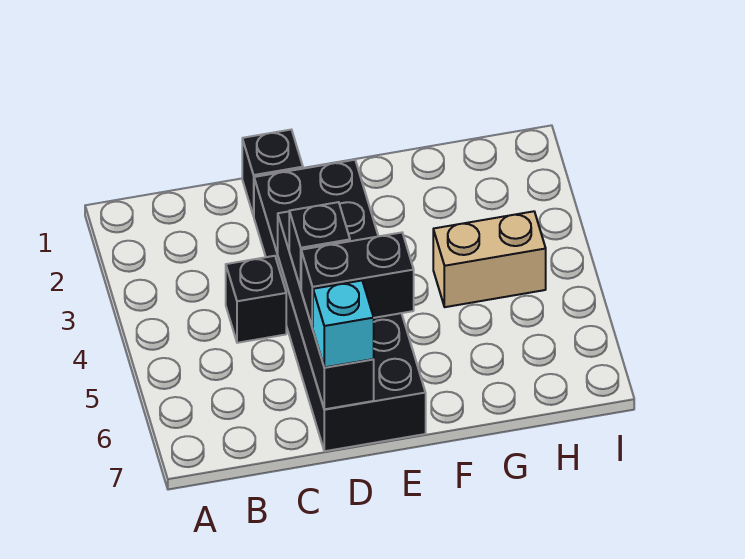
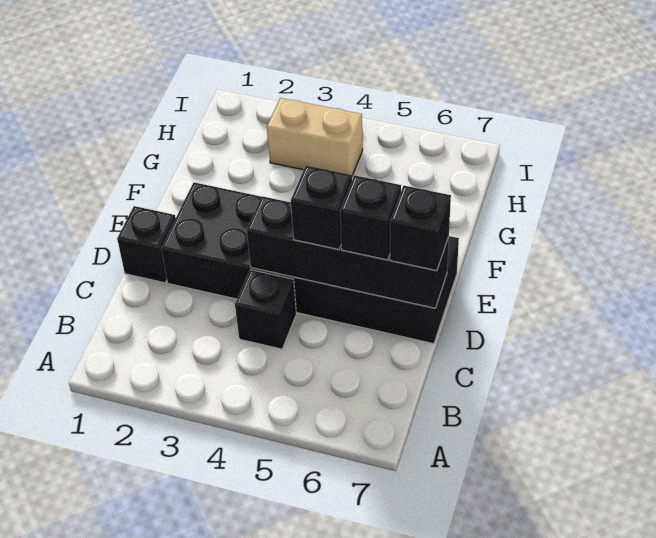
black 1x2 brick [301,232,414,328] -> black 1x1 brick [340,175,401,260]
cyan 1x1 brick [313,281,374,367] -> black 1x1 brick [390,186,451,271]
tan 1x2 brick [433,211,546,307] -> tan 1x2 brick turned to [267,98,363,176]

